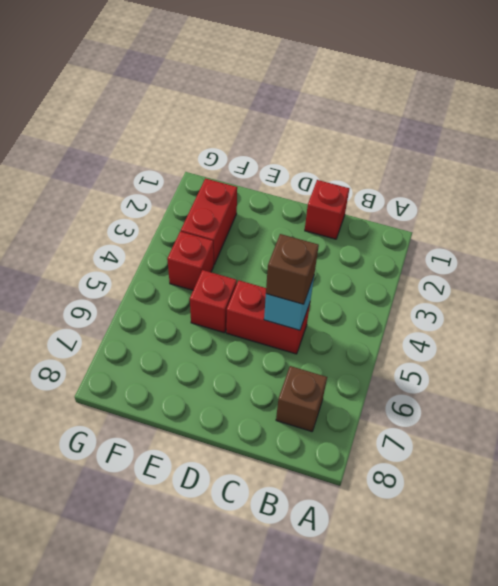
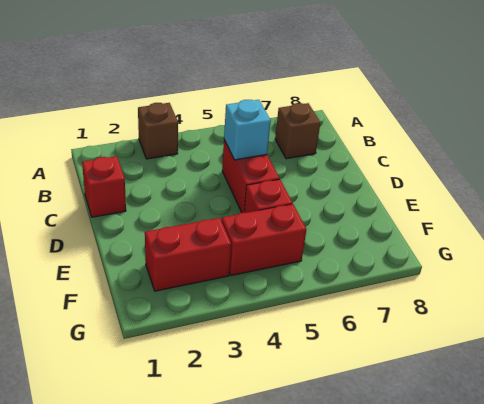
brown 1x1 brick [266,234,319,304] -> brown 1x1 brick moved to [138,103,178,159]
red 1x1 brick [167,231,214,290] -> red 1x2 brick [222,204,306,275]

